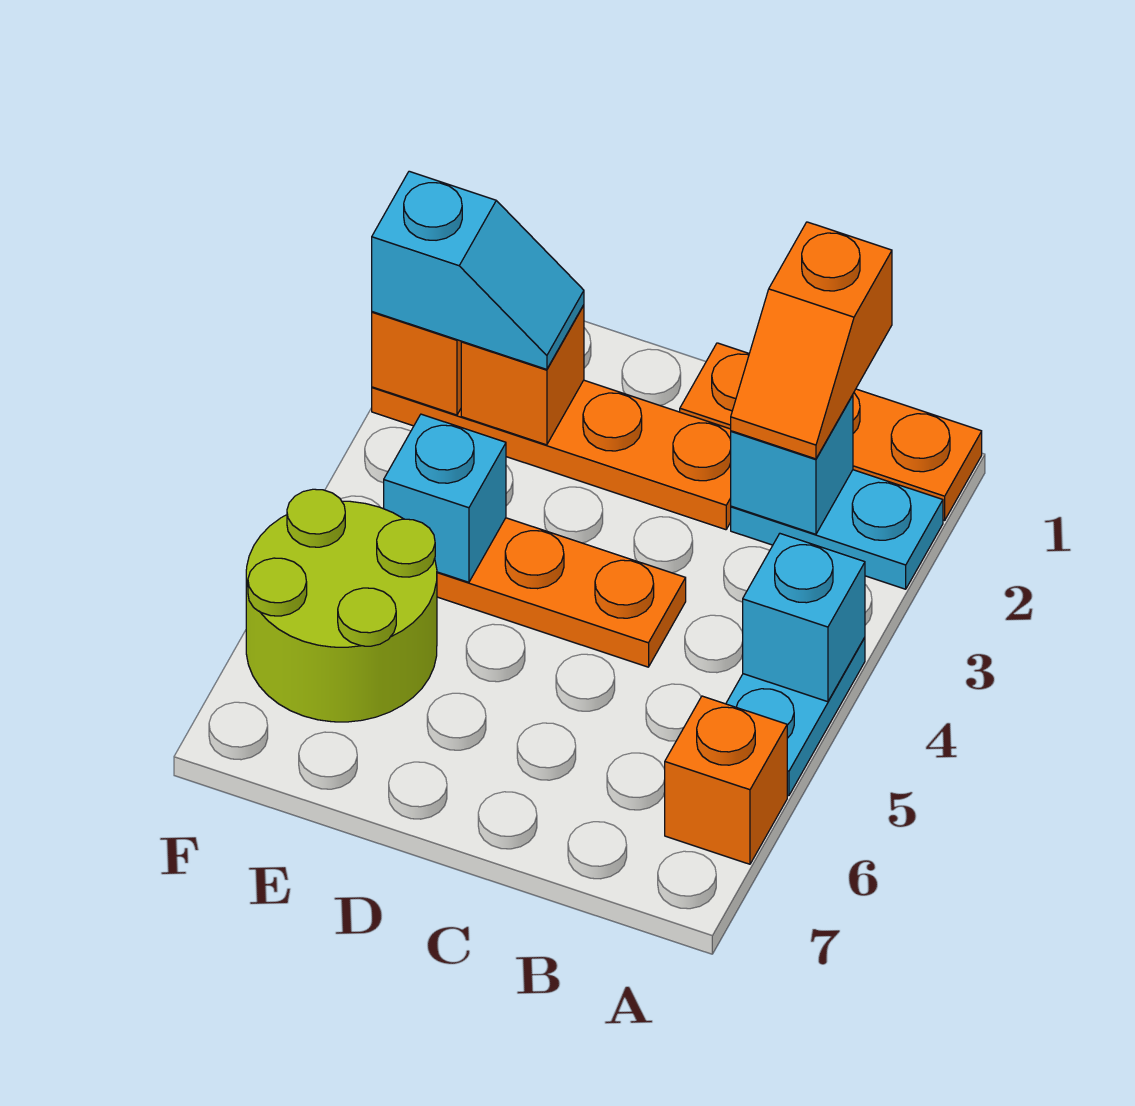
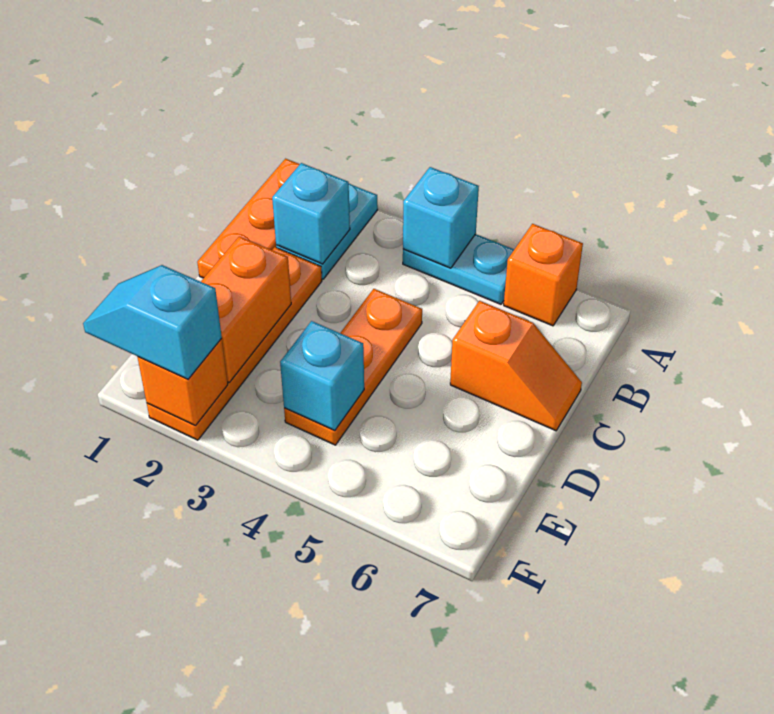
orange 1x2 slope [731,222,892,459] -> orange 1x2 slope moved to [450,301,582,431]
orange 1x1 brick [461,305,584,445] -> orange 1x2 brick [201,236,291,383]
cyan 1x2 slope [372,171,584,369] -> cyan 1x2 slope turned to [83,265,222,379]
lime 2x2 round brick [246,489,437,722] -> none

